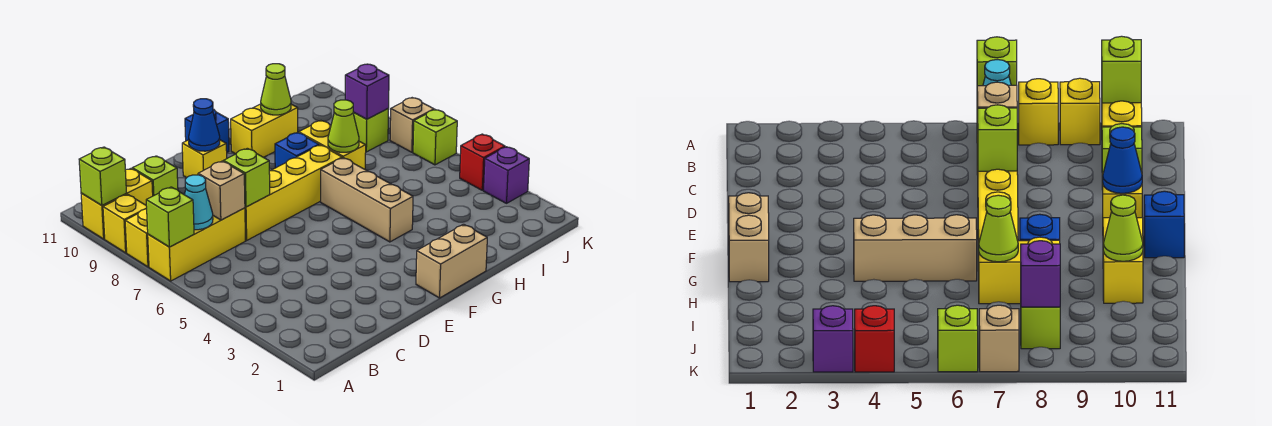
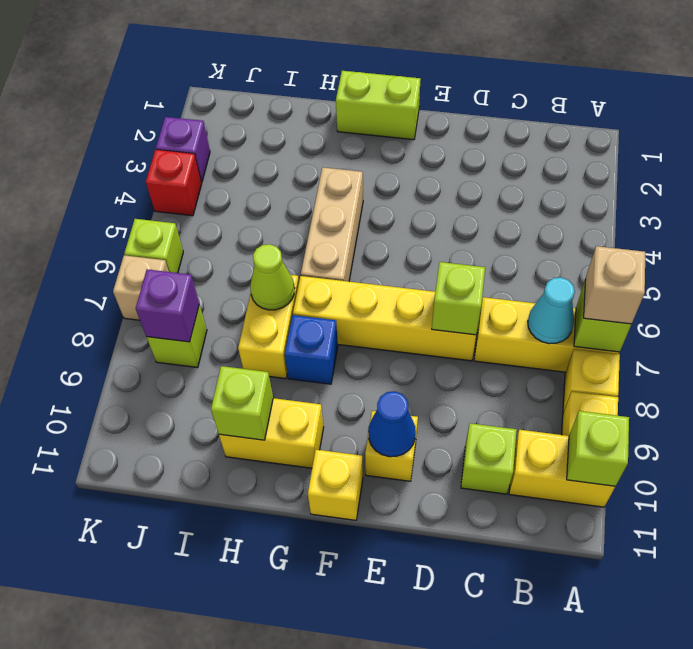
tan 1x1 brick [198,161,245,220] -> tan 1x1 brick moved to [584,246,645,324]
tan 1x2 brick [416,224,487,298] -> lime 1x2 brick [336,71,421,140]
blue 1x1 brick [185,109,229,152] -> yellow 1x1 brick [308,450,363,520]
lime 1x1 cone [261,64,291,115] -> lime 1x1 brick [211,366,273,440]

